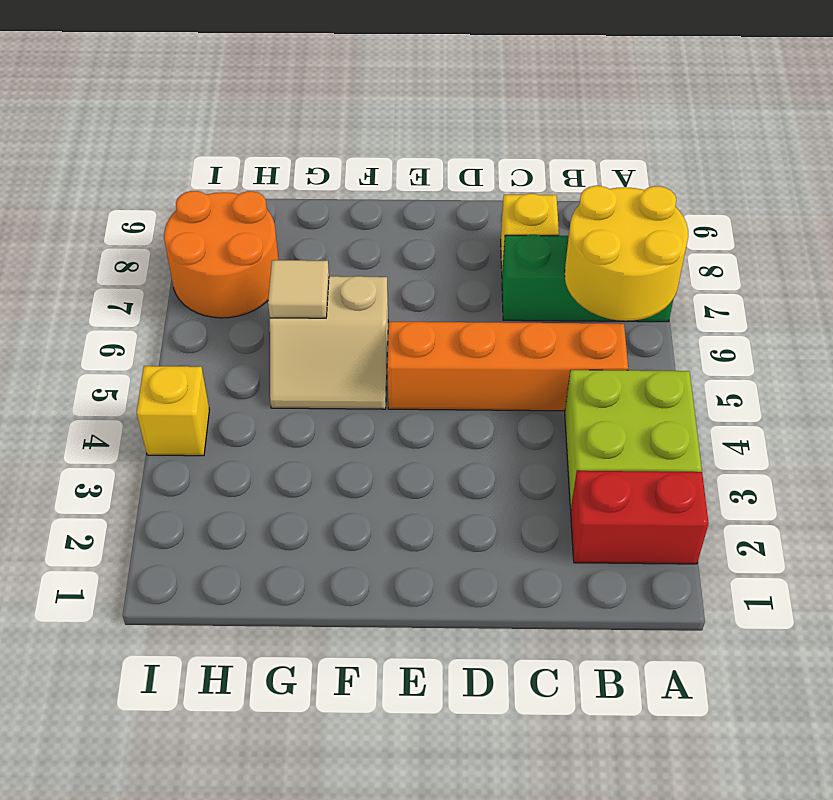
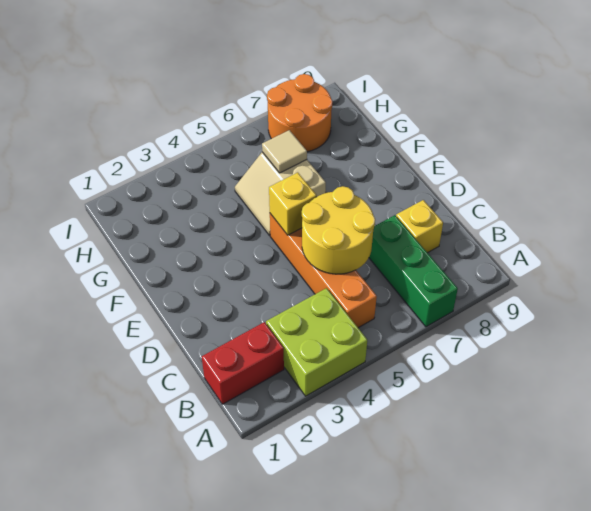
red 1x2 brick [571,471,709,564] -> red 1x2 brick turned to [202,322,284,404]
yellow 2x2 round brick [565,186,688,321] -> yellow 2x2 round brick moved to [302,186,375,274]
yellow 1x1 brick [137,366,209,456] -> yellow 1x1 brick moved to [269,172,317,235]

